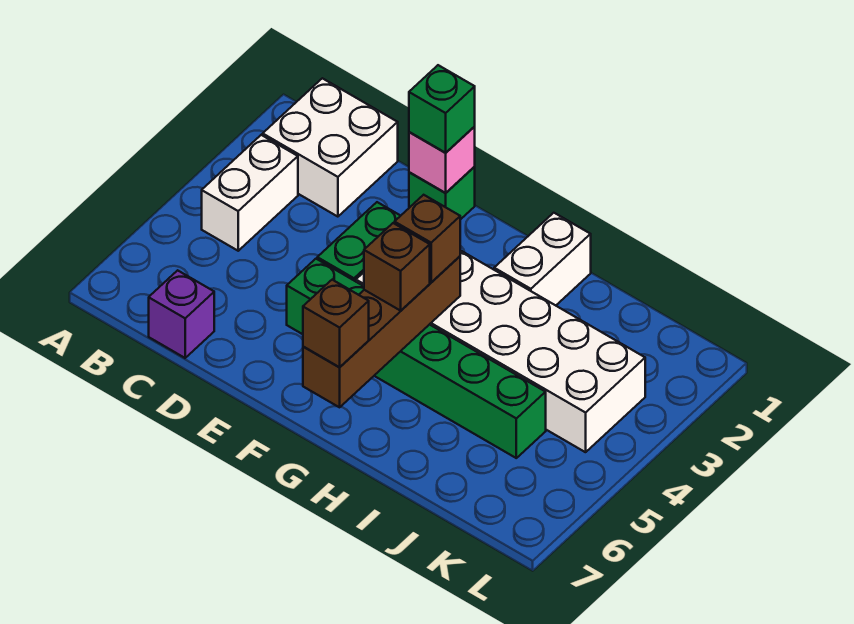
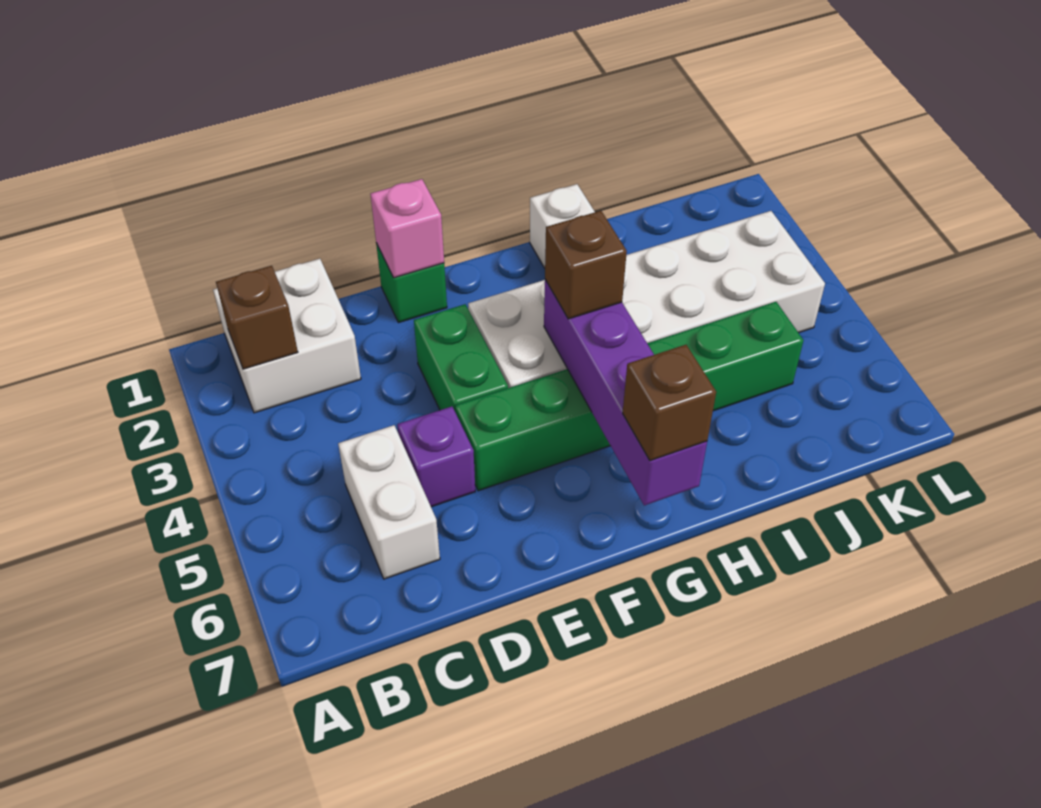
white 1x2 brick [202,135,298,251] -> white 1x2 brick moved to [338,425,440,579]
purple 1x1 brick [149,270,214,358] -> purple 1x1 brick moved to [397,407,475,507]
green 1x1 brick [409,65,475,153] -> none
brown 1x4 brick [303,256,460,407] -> purple 1x4 brick [544,280,707,506]
brown 1x1 brick [364,223,430,311] -> brown 1x1 brick moved to [216,266,298,369]

